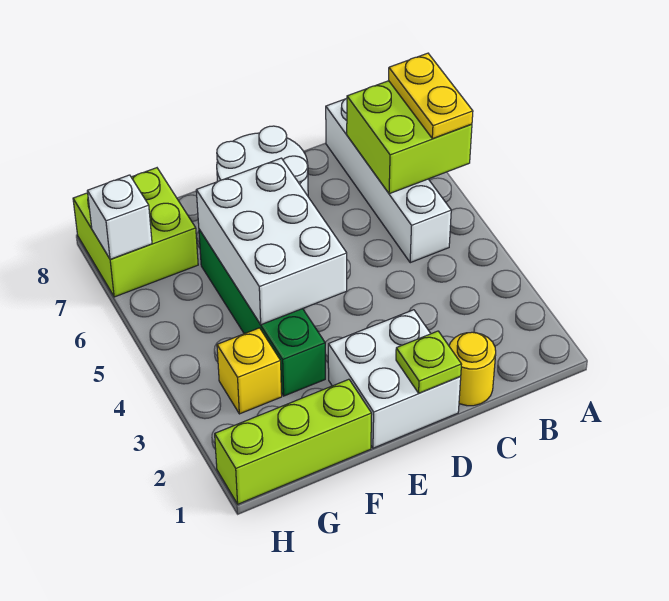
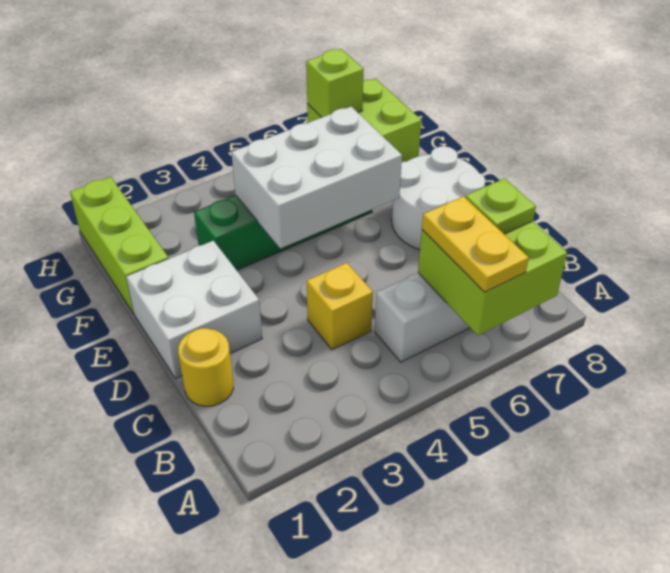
yellow 1x2 plate [389,53,473,139] -> yellow 1x2 plate turned to [422,196,529,292]
lime 1x1 plate [396,331,462,393] -> lime 1x1 plate moved to [465,178,536,234]
yellow 1x1 brick [217,328,282,414] -> yellow 1x1 brick moved to [307,263,373,350]
white 1x1 brick [87,175,152,260] -> lime 1x1 brick [306,49,364,117]

